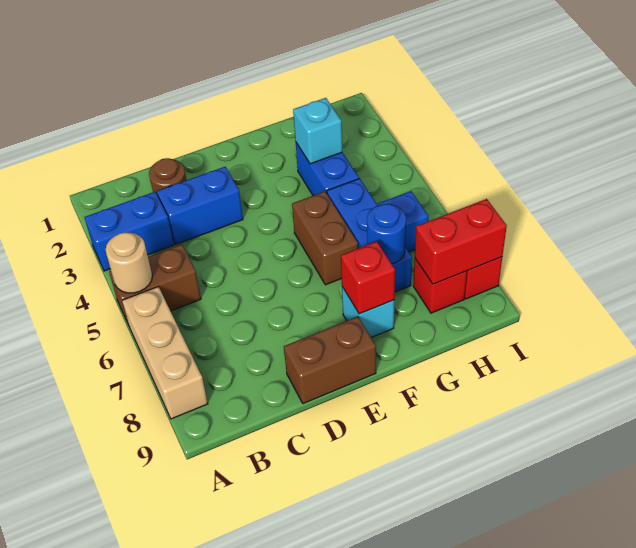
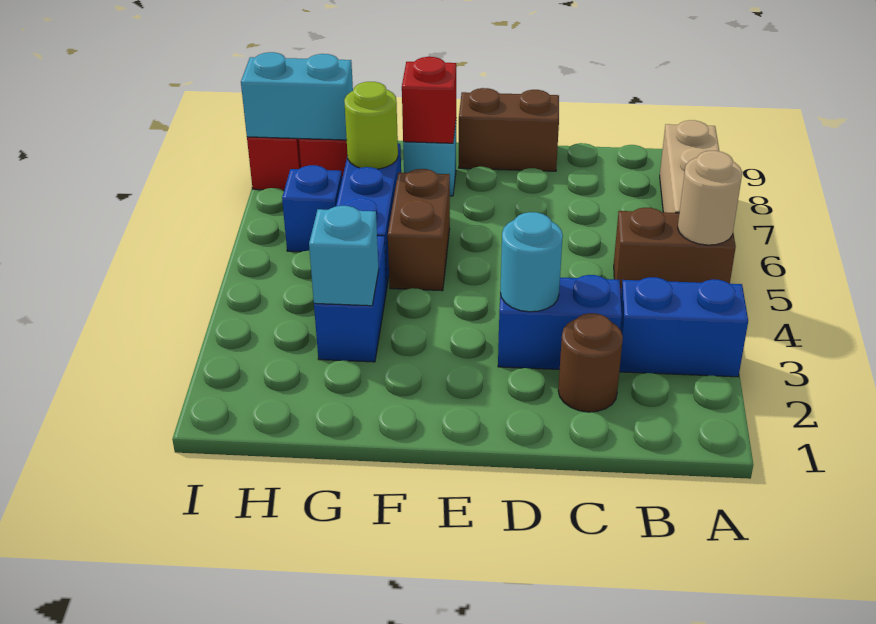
none -> cyan 1x1 round brick [500,212,563,312]
blue 1x1 round brick [367,204,406,264] -> lime 1x1 round brick [344,82,398,169]
red 1x2 brick [415,199,507,284] -> cyan 1x2 brick [241,52,353,140]

